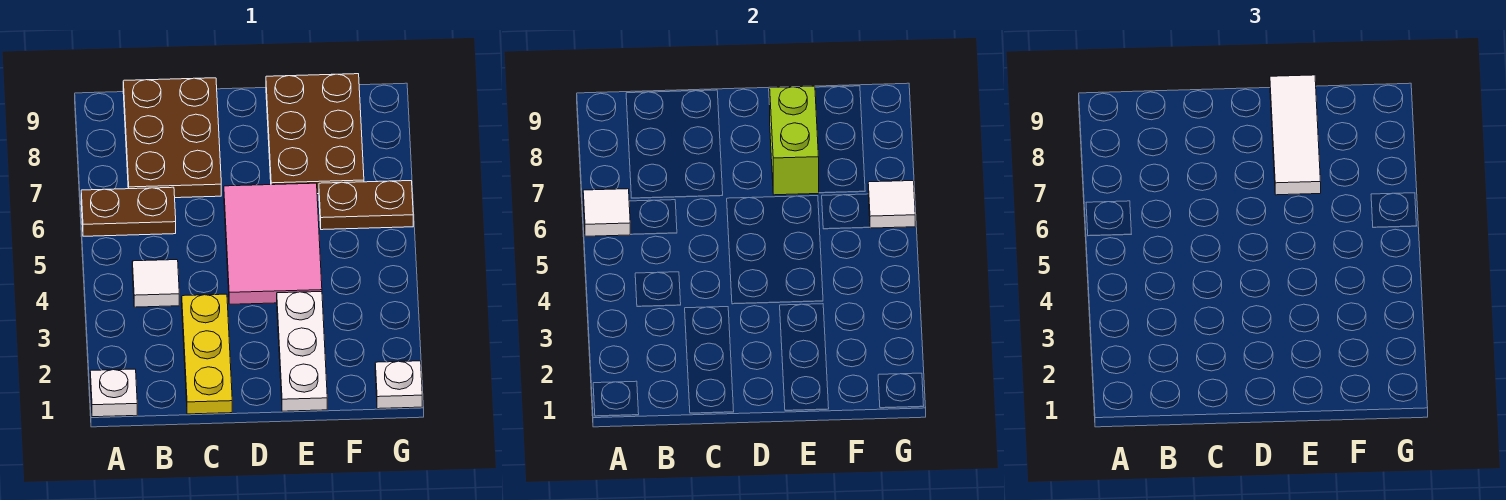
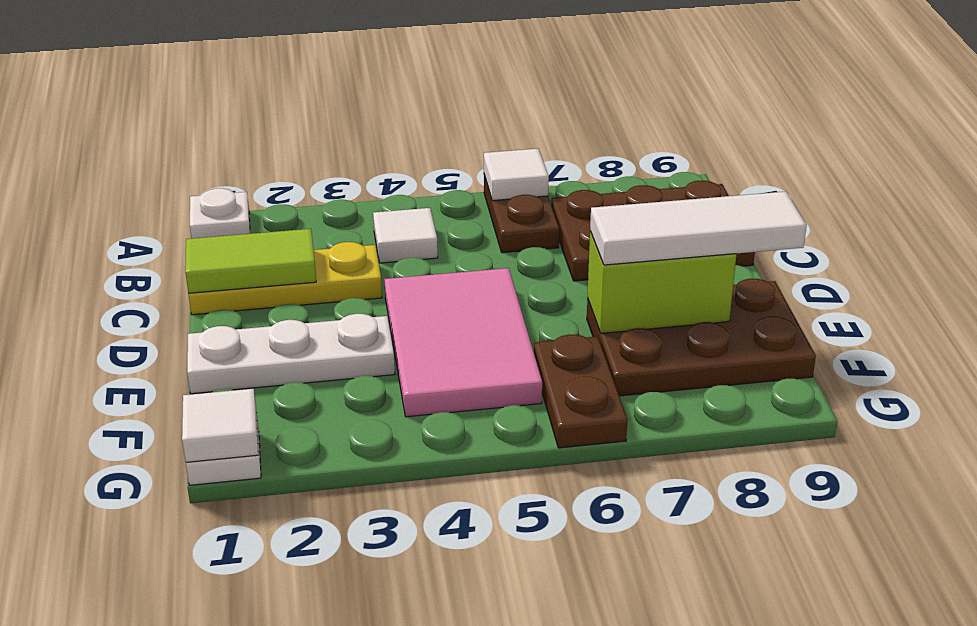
none -> lime 1x2 tile [185,229,316,293]
pink 2x3 tile [224,183,322,304] -> pink 2x3 tile turned to [385,268,542,417]
white 1x1 tile [868,181,915,228] -> white 1x1 tile moved to [182,389,258,462]

